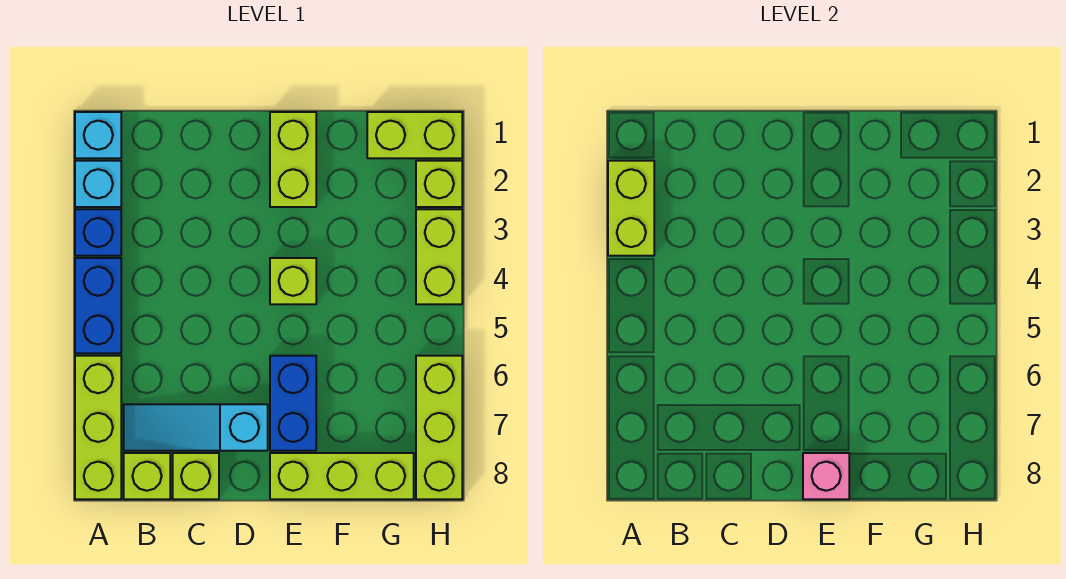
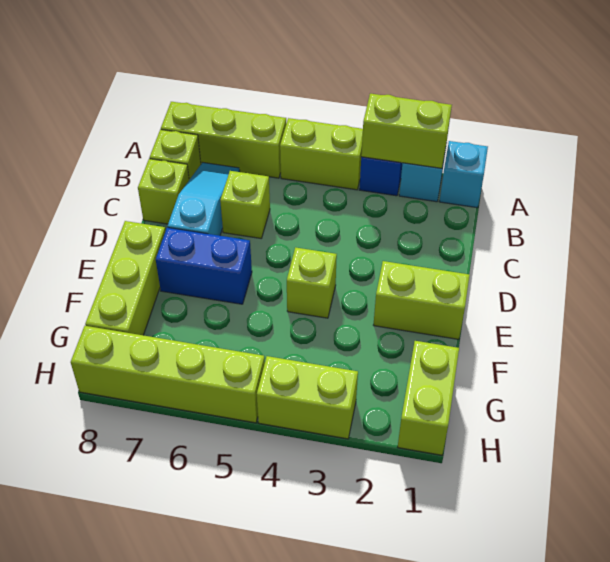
blue 1x2 brick [75,258,121,353] -> lime 1x2 brick [280,118,363,190]
pink 1x1 brick [803,453,849,499] -> none
lime 1x1 brick [416,161,462,207] -> lime 1x1 brick moved to [220,171,270,238]
lime 1x3 brick [416,356,462,499] -> lime 1x4 brick [71,326,265,423]

